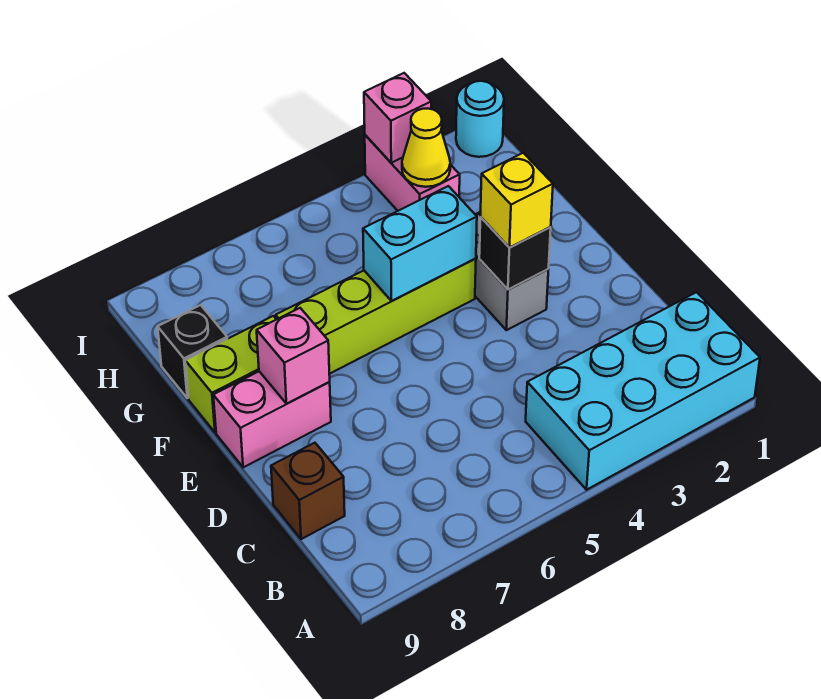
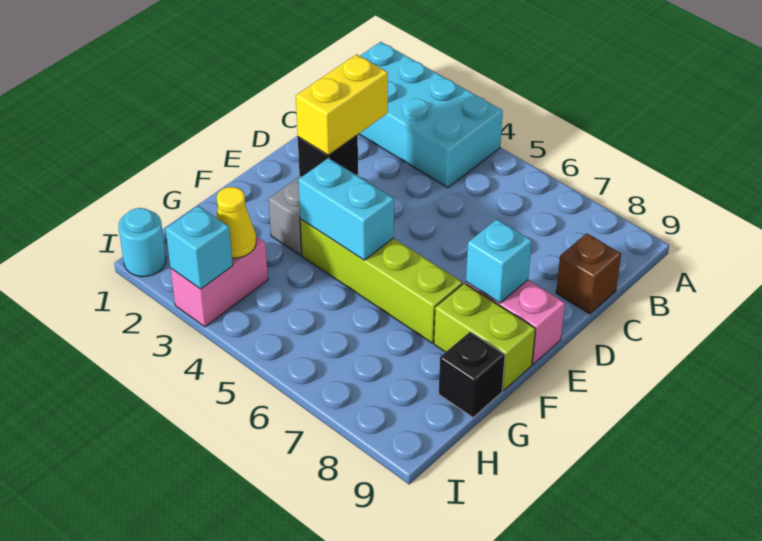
yellow 1x1 brick [480,153,553,248] -> yellow 1x2 brick [296,54,388,155]
pink 1x1 brick [257,308,330,404] -> cyan 1x1 brick [466,219,532,303]
pink 1x1 brick [364,73,431,163] -> cyan 1x1 brick [166,206,233,289]

